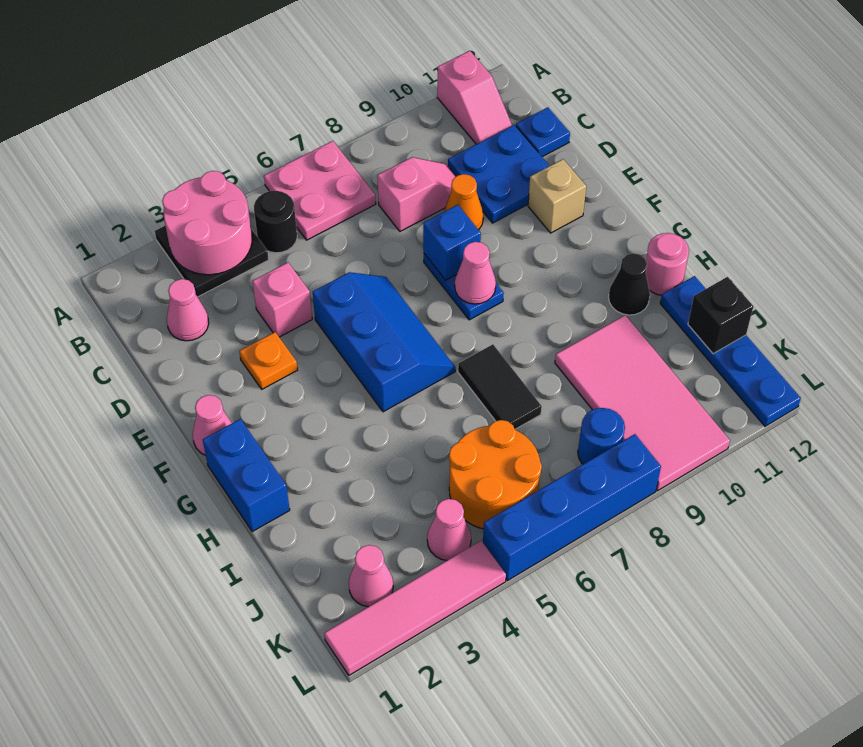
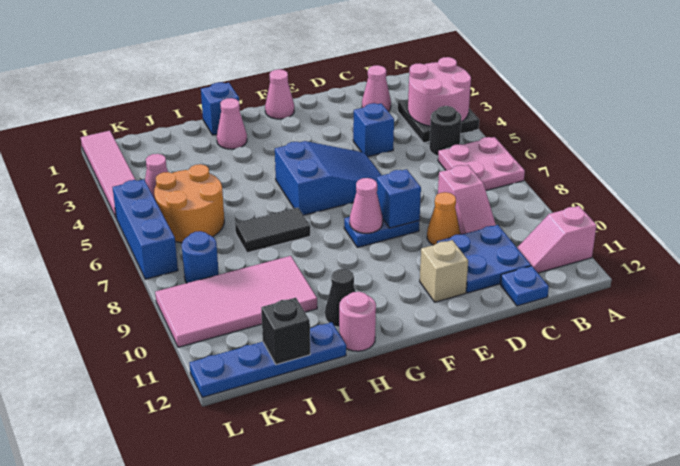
pink 1x1 brick [252,263,312,337] -> blue 1x1 brick [353,103,394,157]
orange 1x1 plate [239,332,298,389] -> none
blue 2x3 slope [313,272,455,412] -> blue 2x3 slope turned to [275,141,382,215]
blue 1x2 brick [203,419,290,532] -> blue 1x1 brick [201,82,239,135]
pink 1x1 cone [349,545,393,607] -> pink 1x1 cone moved to [217,98,247,149]
blue 1x4 brick [483,434,661,581] -> blue 1x3 brick [113,179,178,279]

